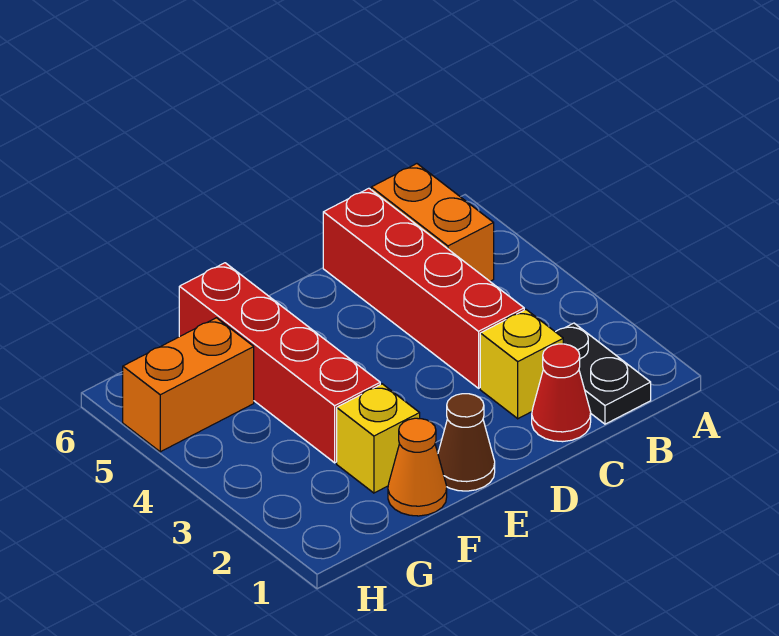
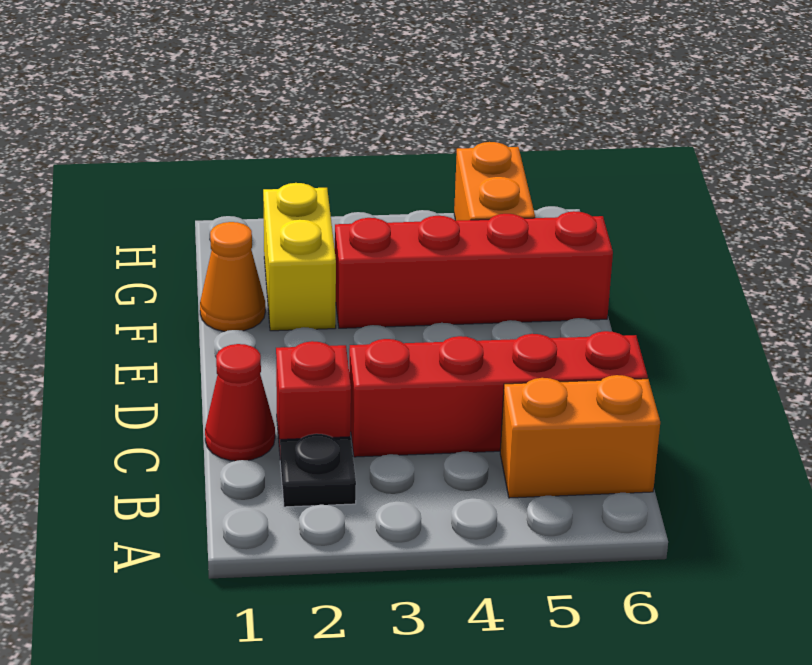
black 1x2 plate [556,323,651,424] -> black 1x1 plate [280,434,356,507]
yellow 1x1 brick [480,310,563,419] -> red 1x1 brick [276,341,351,451]
brown 1x1 cone [438,394,495,491] -> none
yellow 1x1 brick [337,384,420,493] -> yellow 1x2 brick [263,183,336,331]

